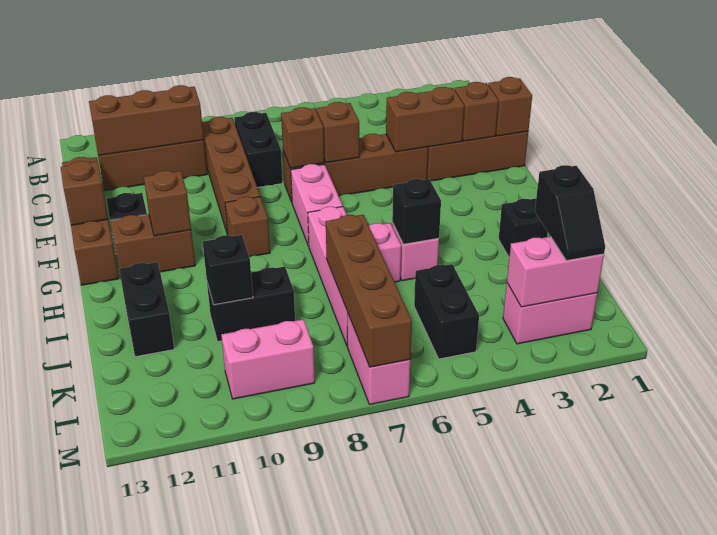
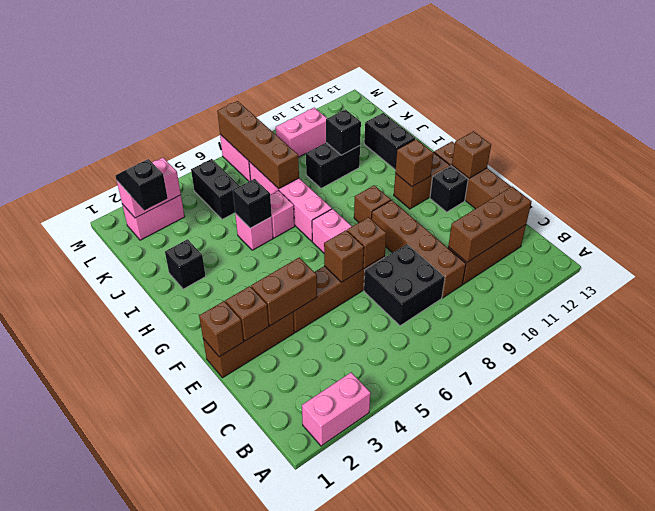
none -> pink 1x2 brick [302,373,371,446]
black 1x2 brick [234,112,283,188] -> black 2x2 brick [364,244,445,326]

